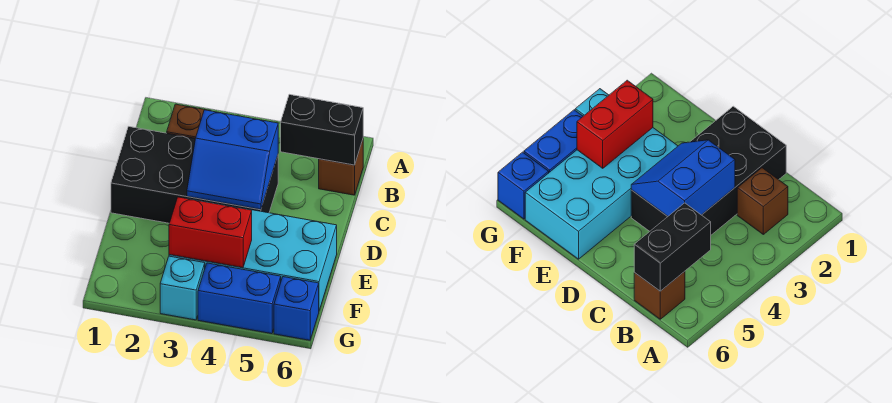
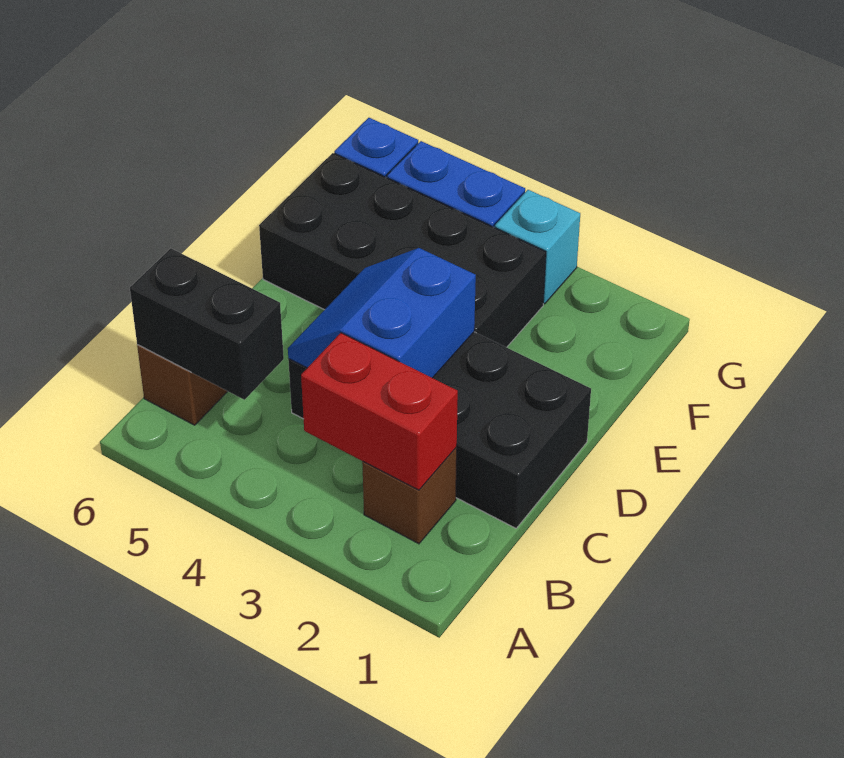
blue 2x2 slope [187,110,278,210] -> blue 2x2 slope turned to [288,248,476,378]
cyan 2x4 brick [169,198,337,310] -> black 2x4 brick [259,153,546,347]
red 1x2 brick [169,197,252,268] -> red 1x2 brick moved to [301,333,458,490]

